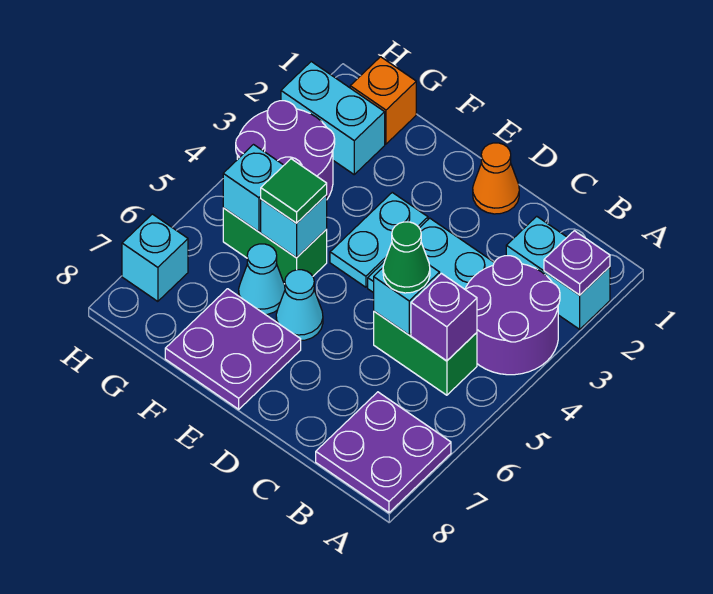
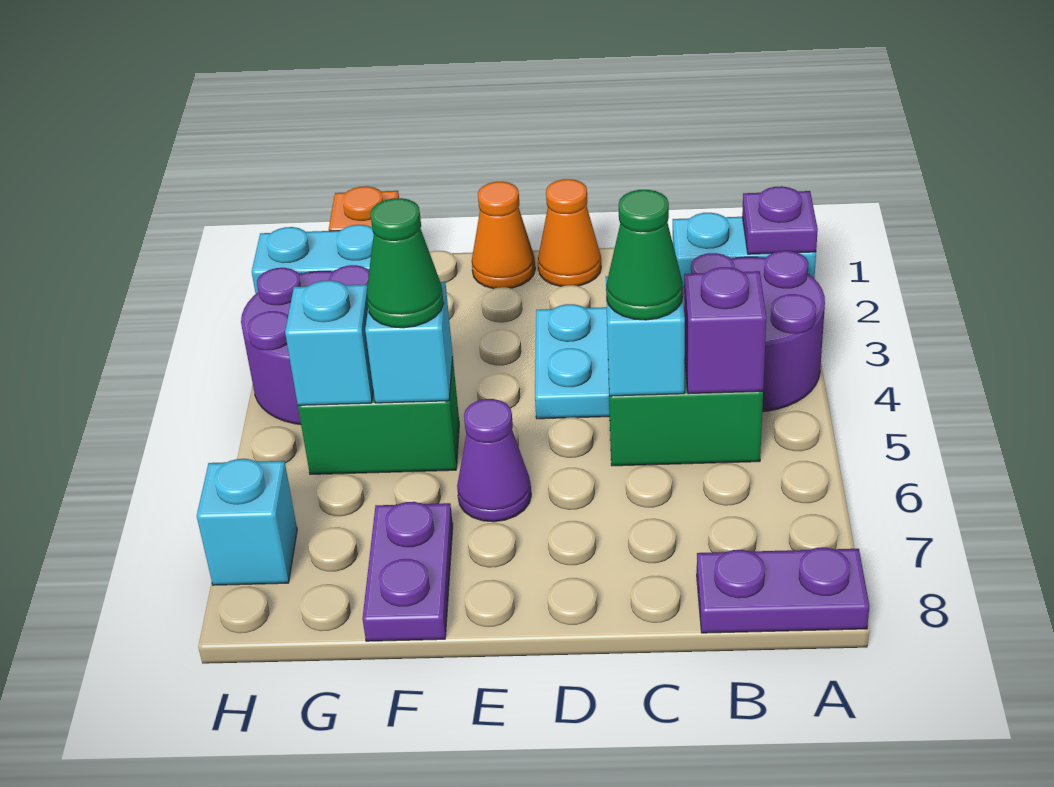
purple 2x2 plate [316,392,451,512] -> purple 1x2 plate [697,548,869,633]
none -> orange 1x1 cone [472,182,535,289]
cyan 1x2 plate [330,192,428,287] -> none
cyan 1x1 cone [276,270,323,340] -> purple 1x1 cone [457,399,531,522]
purple 2x2 plate [165,289,301,409] -> purple 1x2 plate [362,502,453,641]
green 1x1 tile [261,159,327,223] -> green 1x1 cone [367,198,444,328]
cyan 1x1 cone [239,244,285,315] -> none

